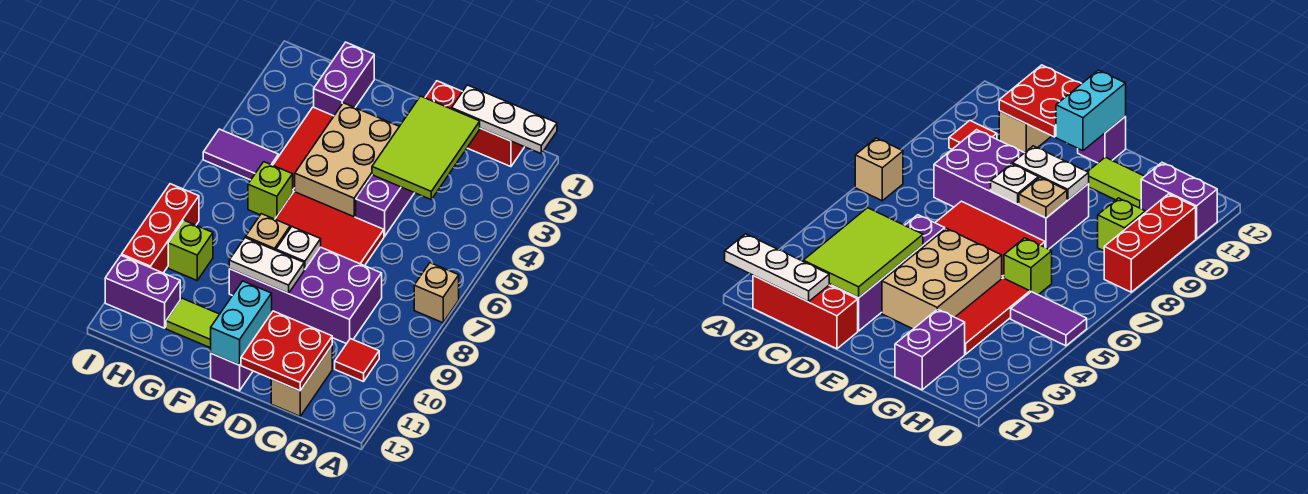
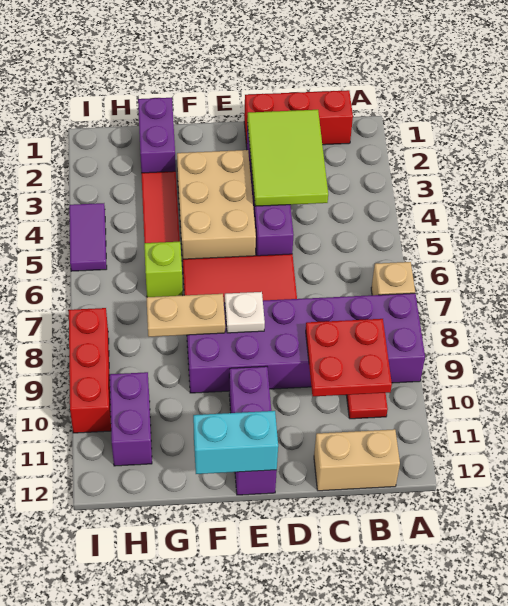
white 1x3 plate [452,85,557,154] -> none
purple 2x4 brick [229,247,382,344] -> purple 2x6 brick [187,293,425,393]
tan 1x2 brick [271,346,332,416] -> tan 1x2 brick turned to [314,429,400,491]
red 2x2 plate [241,311,332,391] -> red 2x2 plate moved to [306,319,392,396]
white 1x2 plate [229,238,304,294] -> none
cyan 1x2 brick [211,281,272,365] -> cyan 1x2 brick turned to [193,411,278,474]
purple 1x1 brick [211,354,253,391] -> purple 1x3 brick [229,366,277,495]
tan 1x1 plate [246,214,290,250] -> tan 1x2 plate [146,294,225,337]
lime 1x2 tile [166,298,220,348] -> none
purple 1x2 tile [203,129,278,180] -> purple 1x2 tile turned to [69,203,107,271]
lime 1x1 brick [168,221,213,280] -> none
purple 1x2 brick [105,255,180,328] -> purple 1x2 brick turned to [110,372,152,466]

